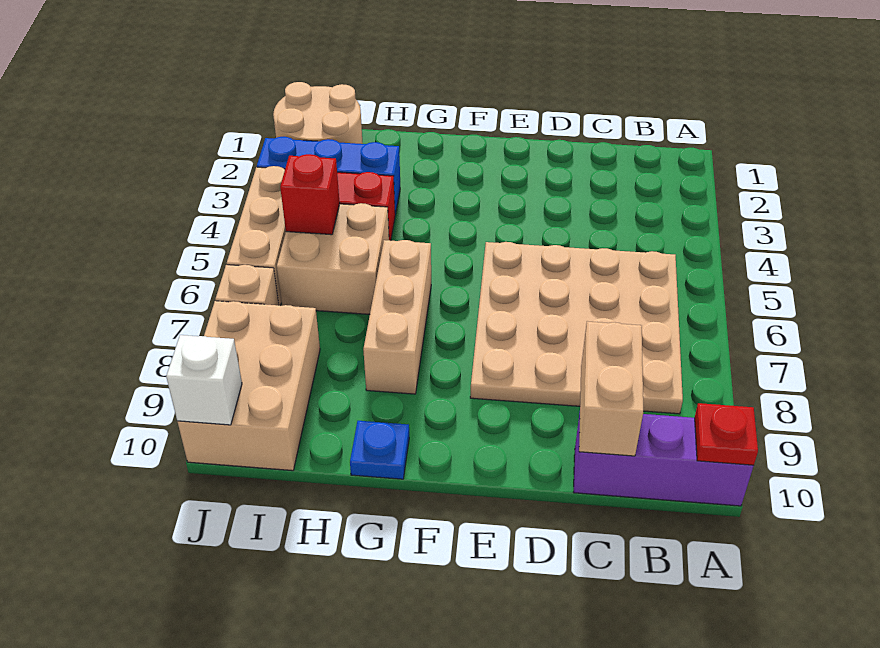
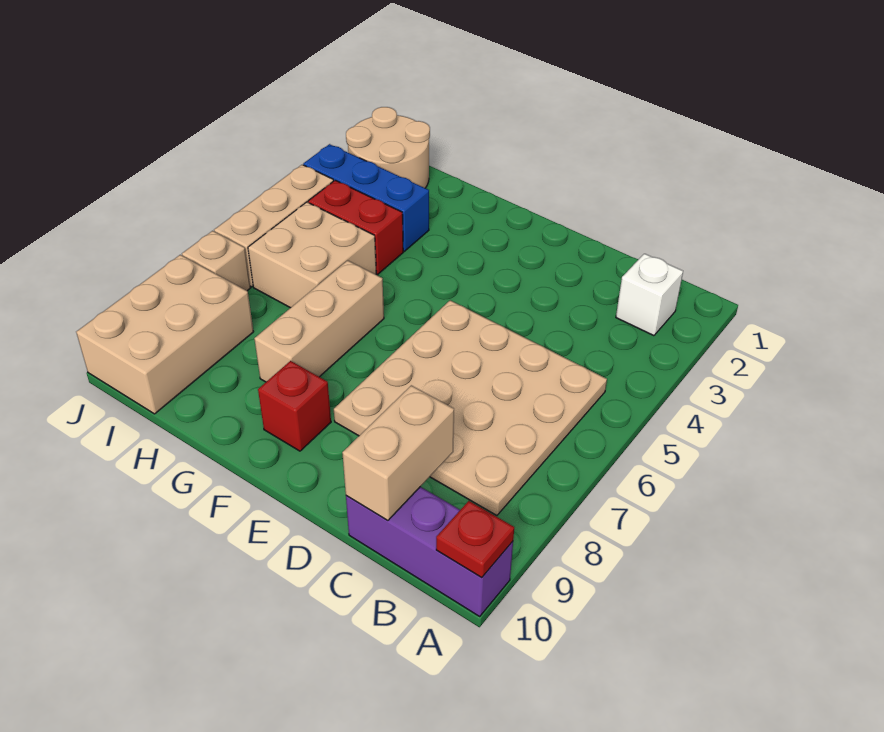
blue 1x1 plate [350,421,409,479] -> none
red 1x1 brick [280,154,340,235] -> red 1x1 brick moved to [258,361,331,451]
white 1x1 brick [166,335,242,425] -> white 1x1 brick moved to [616,254,683,336]

